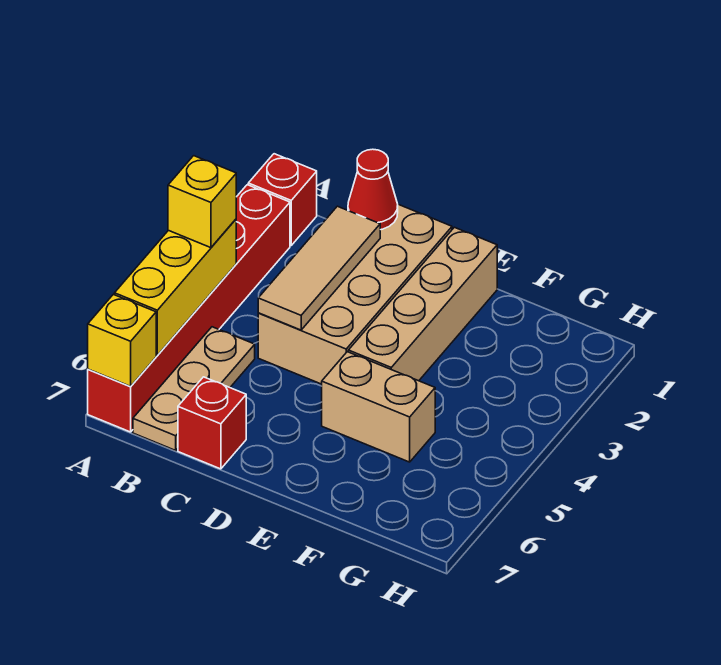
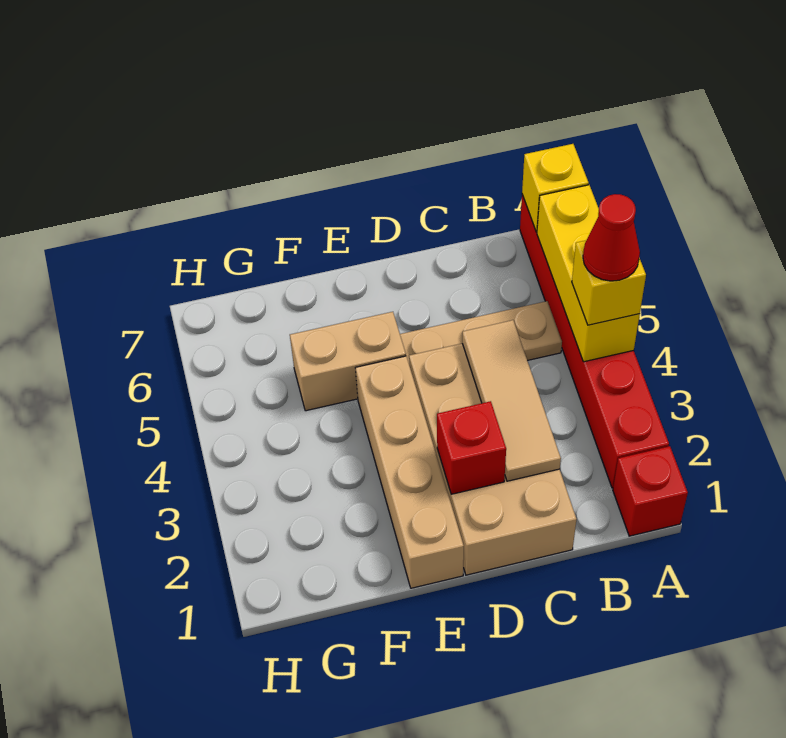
tan 1x3 plate [133,327,255,450] -> tan 1x3 plate turned to [400,301,562,363]
red 1x1 cone [348,149,398,230] -> red 1x1 cone moved to [583,194,640,281]
red 1x1 brick [178,377,246,469] -> red 1x1 brick moved to [437,401,506,494]

